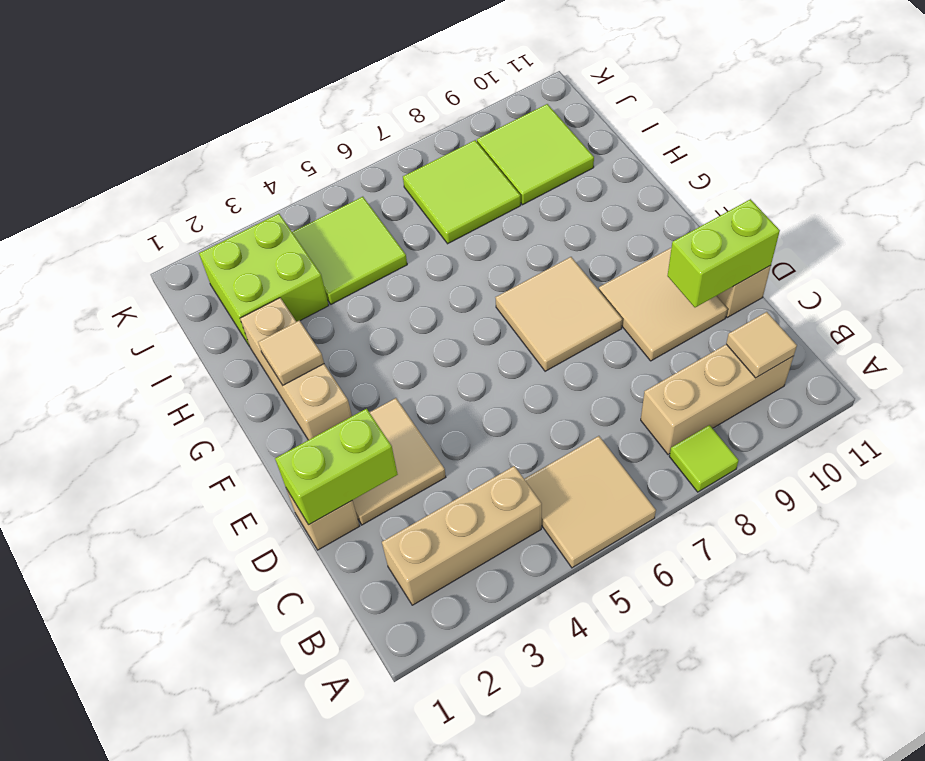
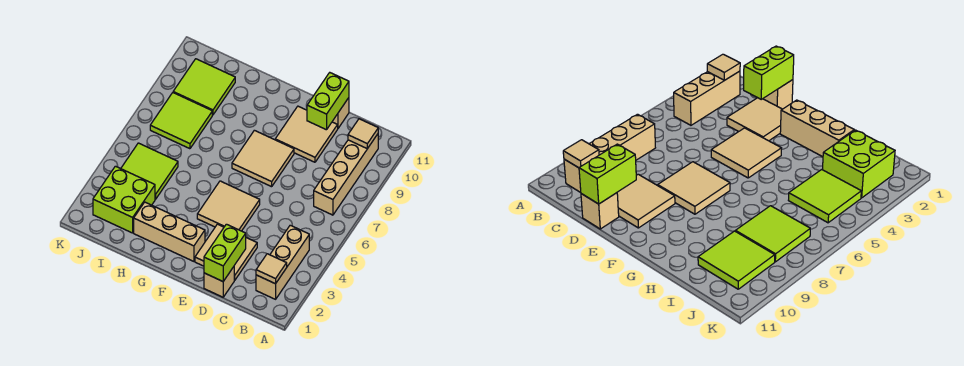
tan 2x2 tile [524,436,656,568] -> tan 2x2 tile moved to [197,181,260,231]
lime 1x1 tile [669,425,739,492] -> none
tan 1x3 brick [641,344,794,454] -> tan 1x4 brick [314,134,378,215]
tan 1x1 tile [258,320,324,385] -> tan 1x1 tile moved to [256,254,287,284]

